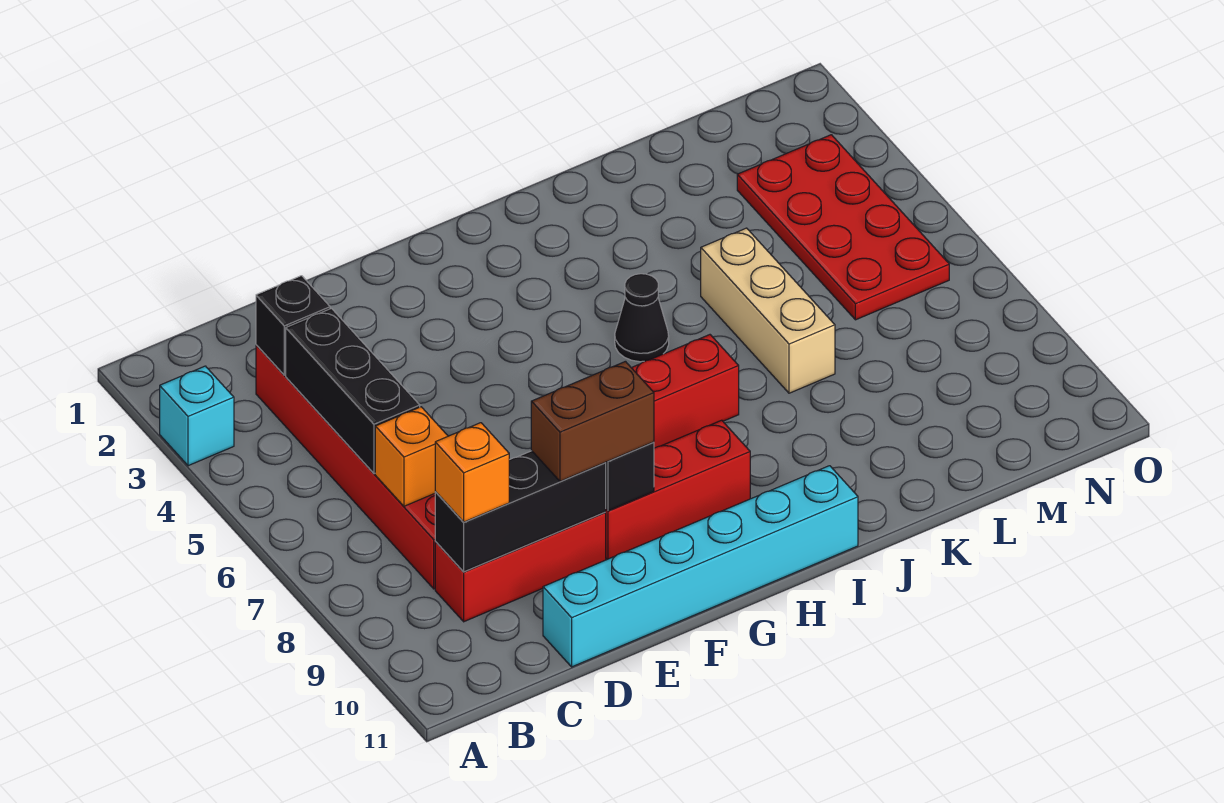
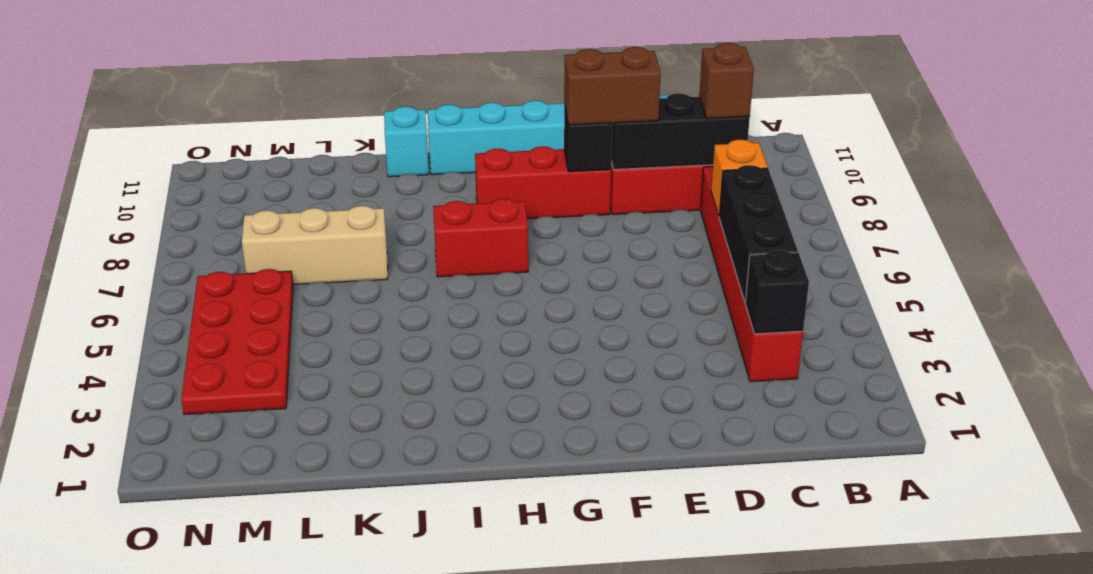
cyan 1x1 brick [160,366,234,466] -> cyan 1x1 brick moved to [384,106,429,177]
orange 1x1 brick [435,423,509,522] -> brown 1x1 brick [699,43,754,118]
black 1x1 cone [615,274,669,362] -> none
tan 1x3 brick [701,228,835,393] -> tan 1x3 brick turned to [242,206,388,284]

